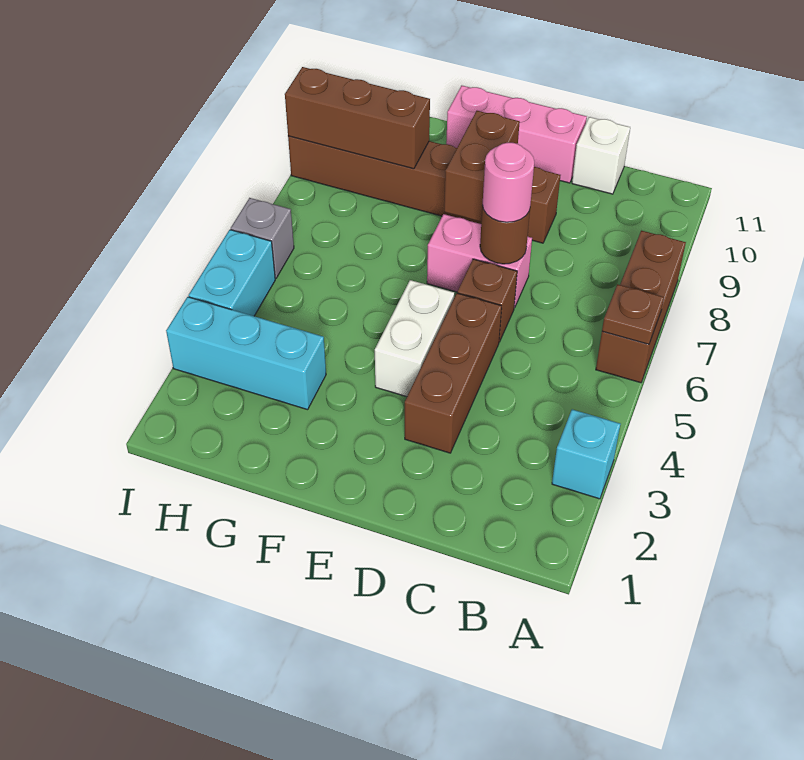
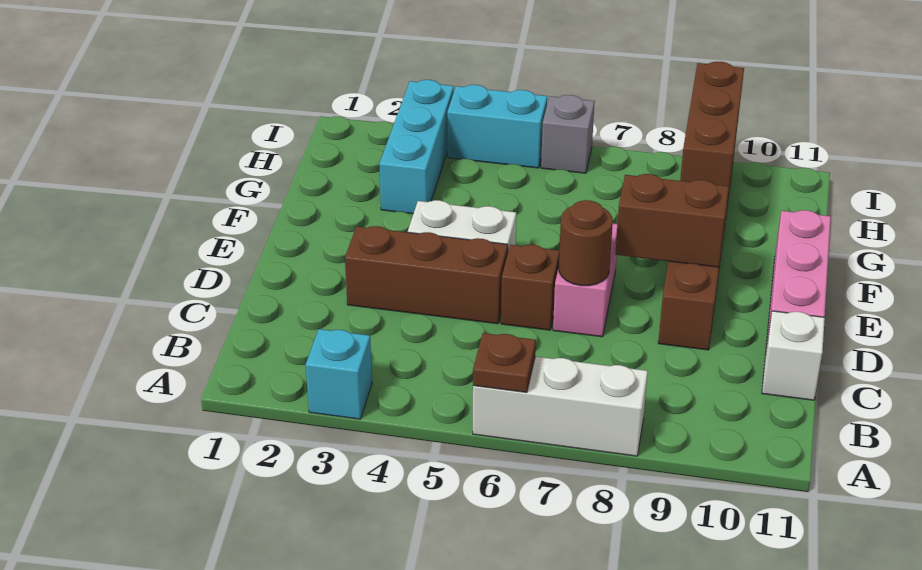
brown 1x3 brick [596,231,686,383] -> white 1x3 brick [473,356,648,456]
pink 1x1 round brick [483,143,534,222] -> none

